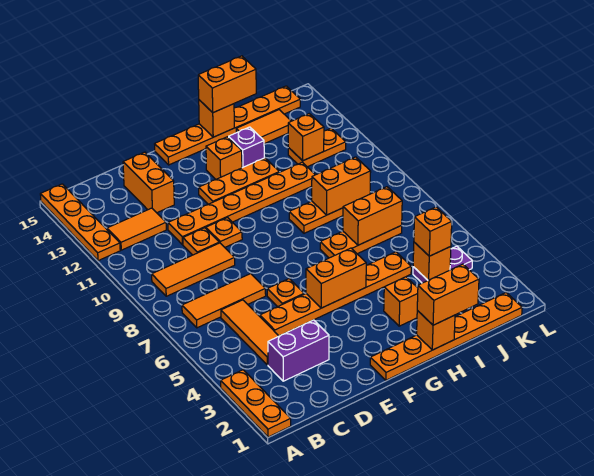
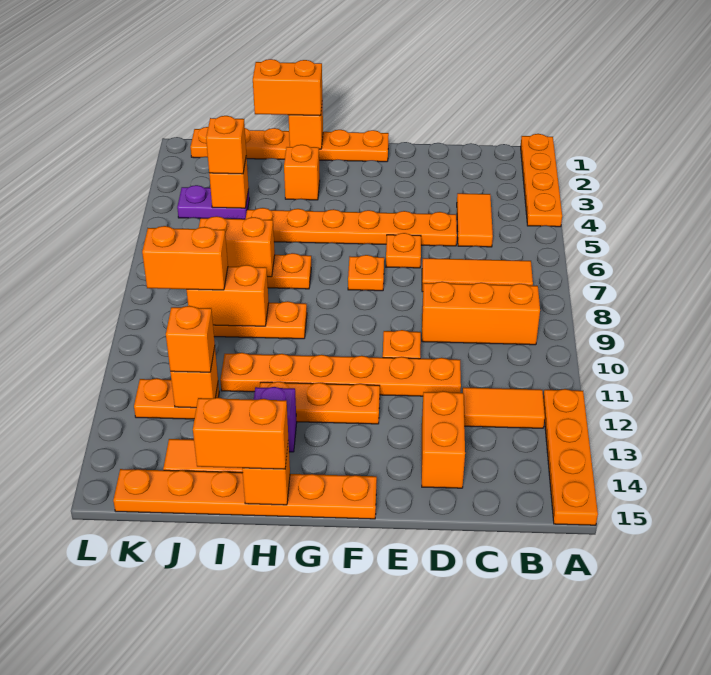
orange 1x3 plate [221,370,291,437] -> orange 1x4 plate [521,134,562,227]
orange 1x3 tile [152,243,235,296] -> orange 1x3 brick [422,282,540,345]
purple 1x2 brick [268,320,329,381] -> none
orange 1x3 tile [221,300,278,365] -> orange 1x2 tile [457,193,493,247]
orange 1x1 plate [183,228,219,255] -> orange 1x1 plate moved to [348,255,384,291]
orange 1x2 brick [306,248,366,308] -> orange 1x2 brick moved to [142,226,228,290]
orange 1x1 brick [206,137,242,179] -> orange 1x1 brick moved to [166,306,215,372]

